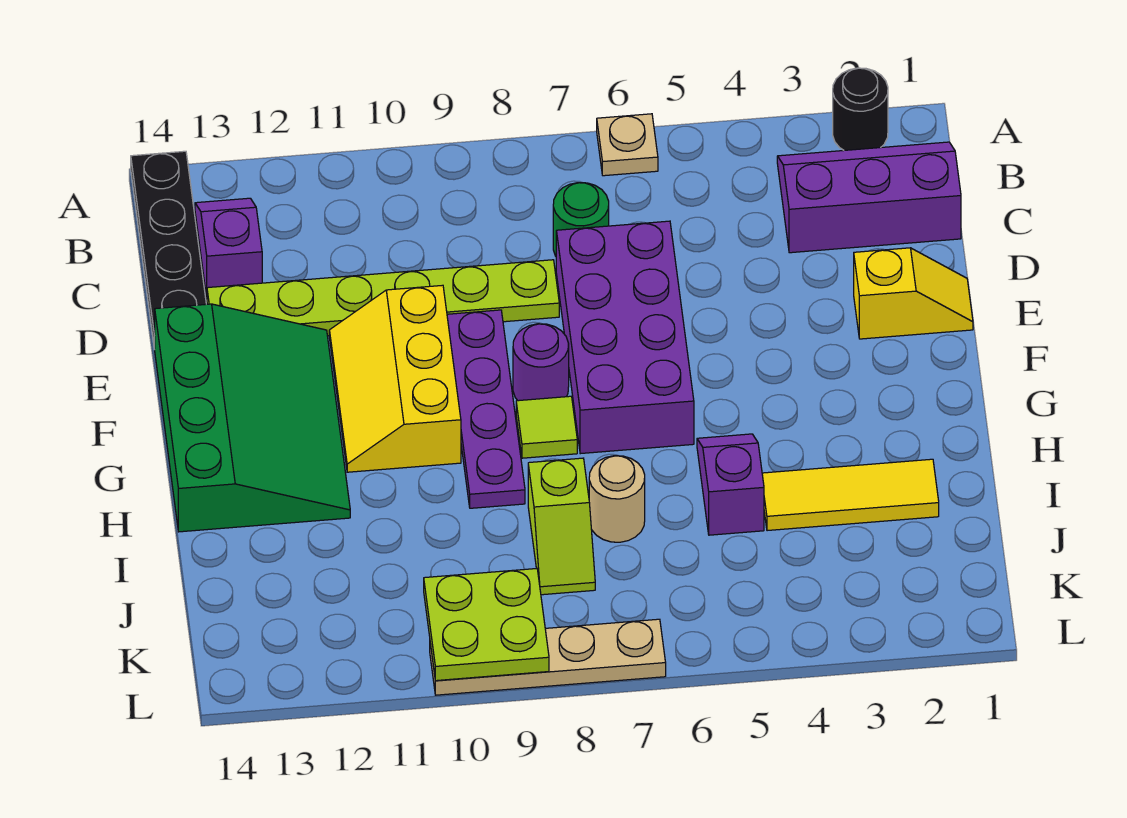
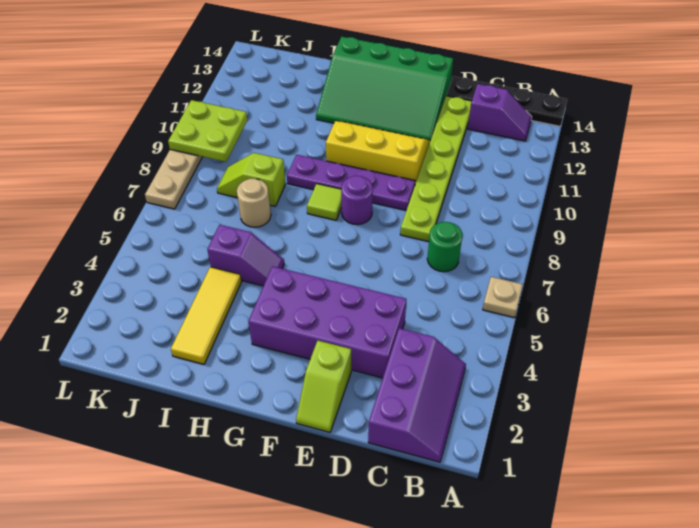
black 1x1 round brick [833,68,888,150] -> none
purple 2x4 brick [556,221,694,454] -> purple 2x4 brick moved to [248,266,406,378]
yellow 1x2 slope [854,248,973,339] -> lime 1x2 slope [296,341,351,432]

